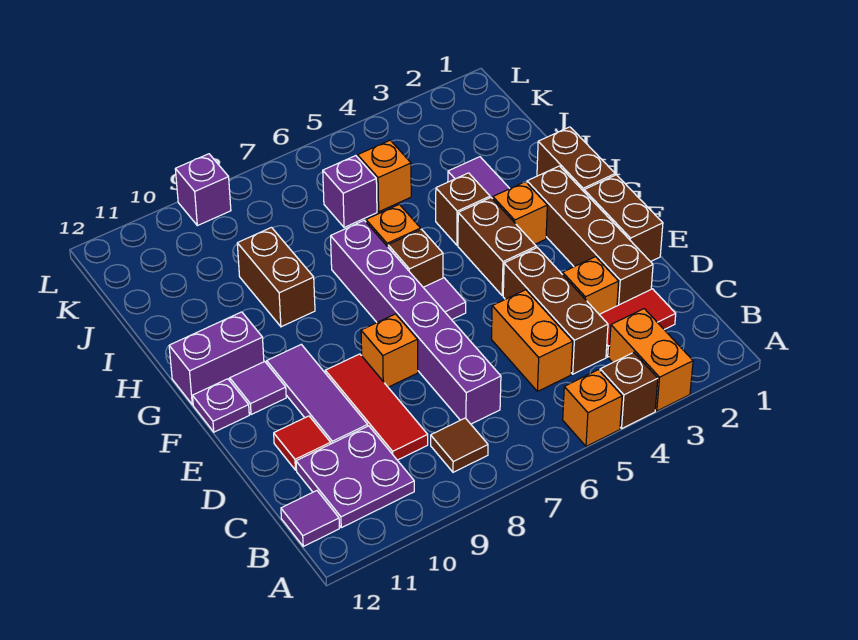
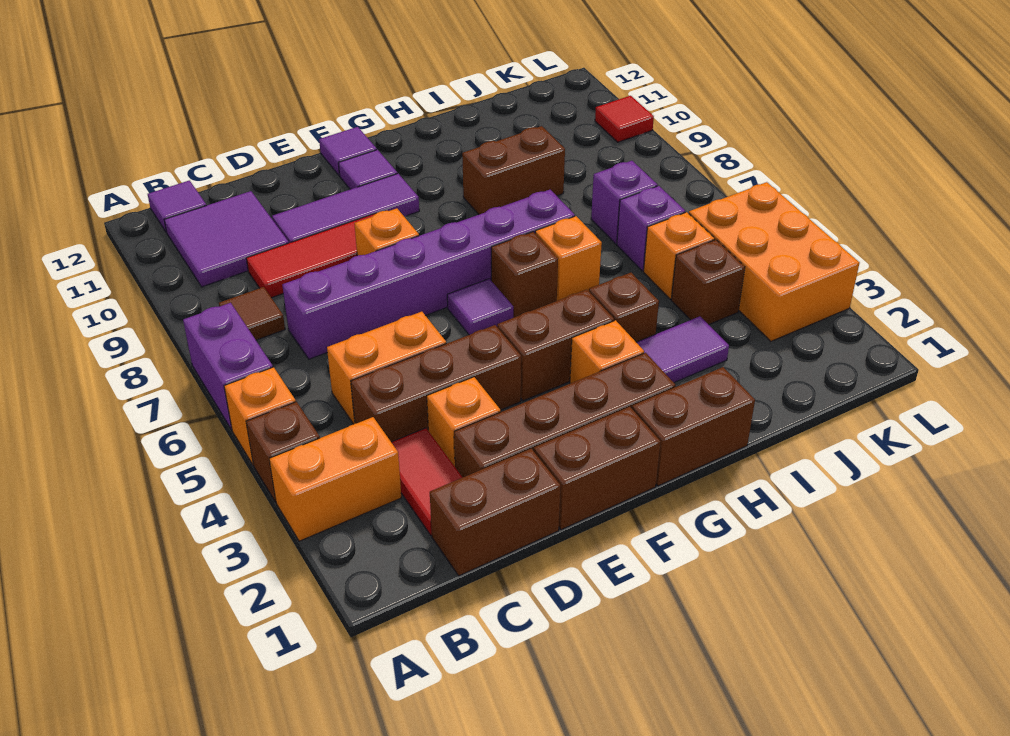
purple 2x2 plate [296,426,414,528] -> purple 2x2 tile [164,191,289,287]
none -> brown 1x2 brick [430,449,561,576]
red 1x1 tile [274,416,331,470] -> red 1x1 tile moved to [595,96,654,142]
purple 1x1 plate [193,379,249,432] -> purple 1x1 tile [319,127,377,175]
purple 1x2 brick [169,312,264,405] -> purple 1x2 brick moved to [183,303,273,430]
none -> brown 1x1 brick [671,240,745,325]
none -> orange 2x3 brick [689,182,859,341]
purple 1x1 brick [175,154,231,226] -> purple 1x1 brick moved to [591,161,658,244]

